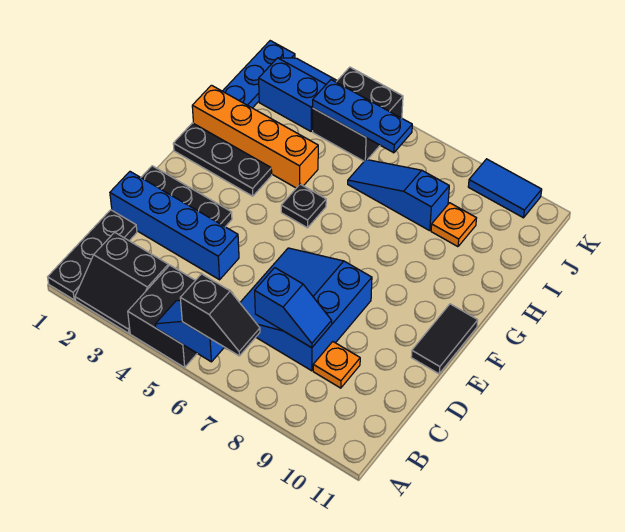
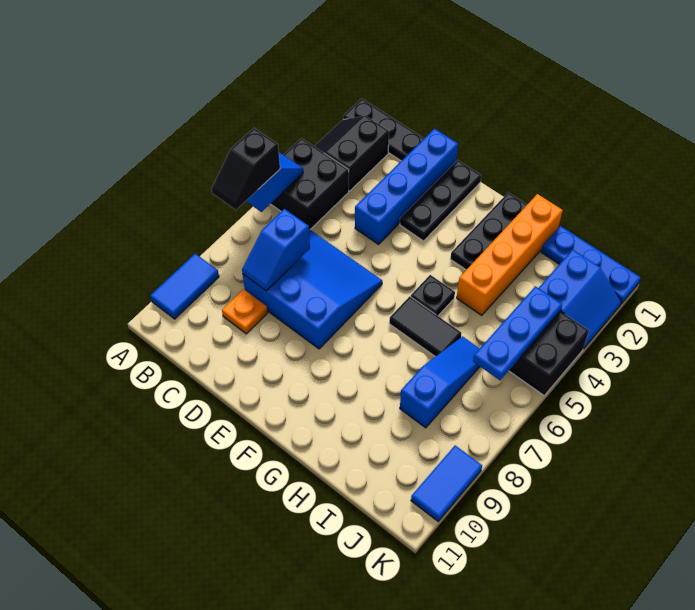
none -> blue 1x2 tile [150,254,219,319]
black 1x2 tile [411,304,478,374] -> black 1x2 tile moved to [389,296,461,357]
orange 1x1 plate [431,203,477,247] -> none

